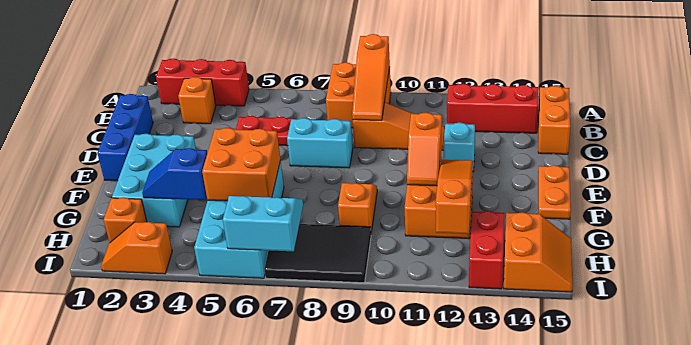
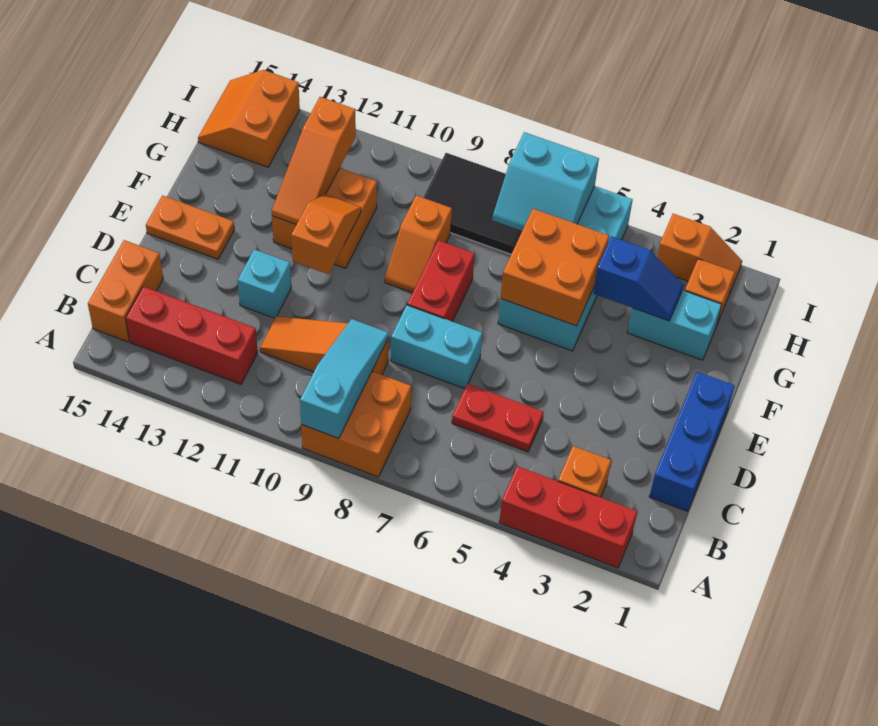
orange 1x3 slope [352,34,390,121] -> cyan 1x3 slope [300,319,389,438]
cyan 2x3 brick [112,134,196,227] -> cyan 1x2 brick [627,290,722,360]
orange 1x2 plate [538,165,571,219] -> orange 1x2 plate turned to [146,195,234,259]
red 1x2 brick [469,211,504,289] -> red 1x2 brick moved to [407,240,475,322]

